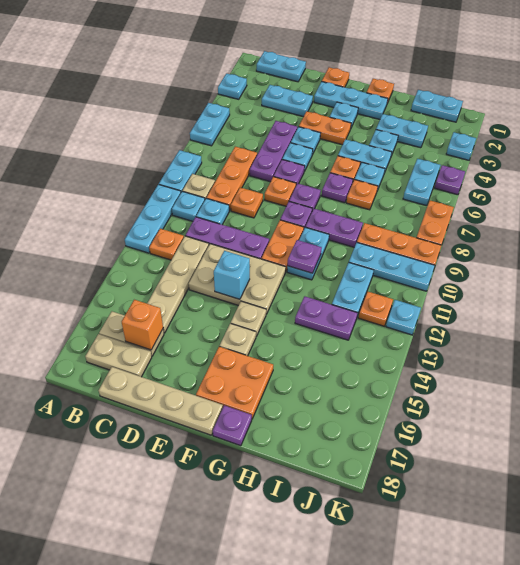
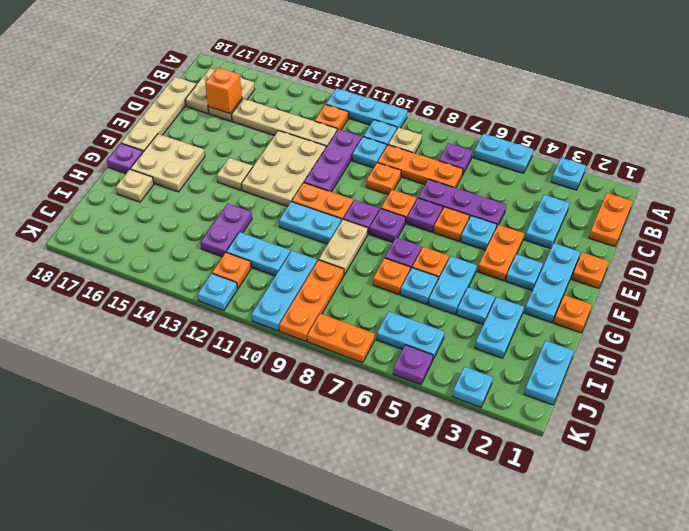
cyan 1x2 plate [159,150,202,192] -> none
cyan 1x2 plate [256,51,306,82] -> orange 1x2 plate [589,193,633,246]
cyan 1x1 plate [282,143,313,171] -> orange 1x1 plate [434,207,470,241]
cyan 1x1 brick [214,251,250,299] -> none
tan 1x1 plate [219,323,256,356] -> tan 1x1 plate moved to [116,169,154,202]
orange 2x2 plate [196,347,273,419] -> tan 2x2 plate [130,134,205,192]
purple 1x2 plate [305,209,363,247] -> tan 1x2 plate [319,219,368,275]
purple 1x1 plate [288,240,322,273] -> purple 1x1 plate moved to [439,143,473,175]

